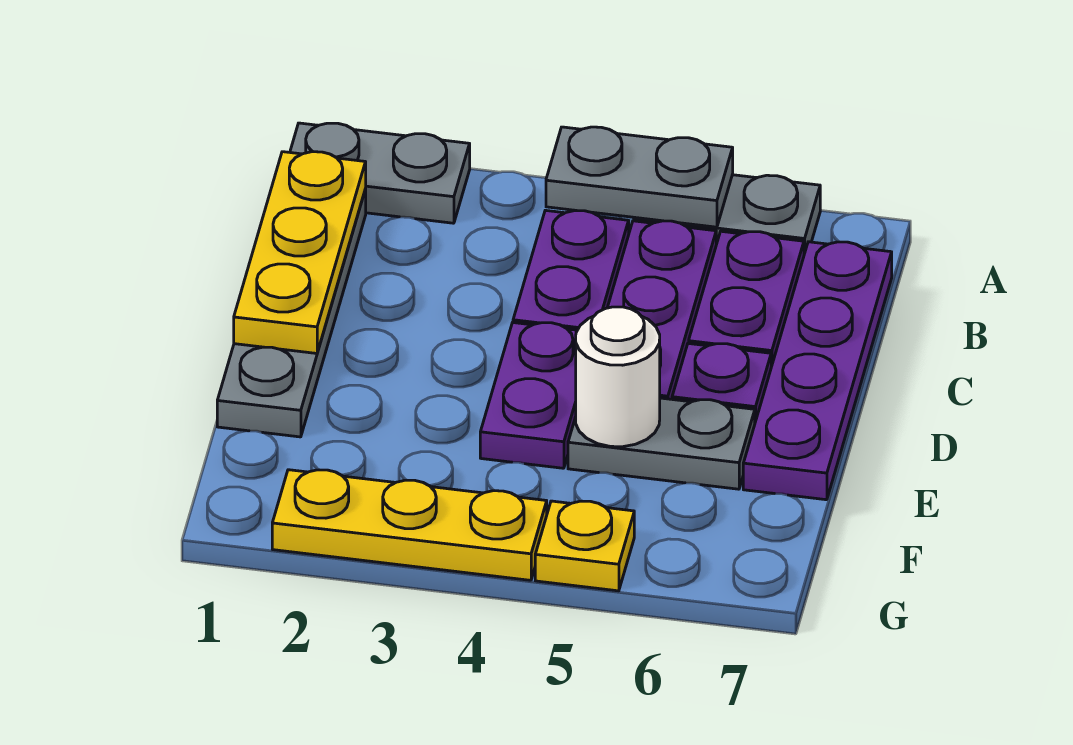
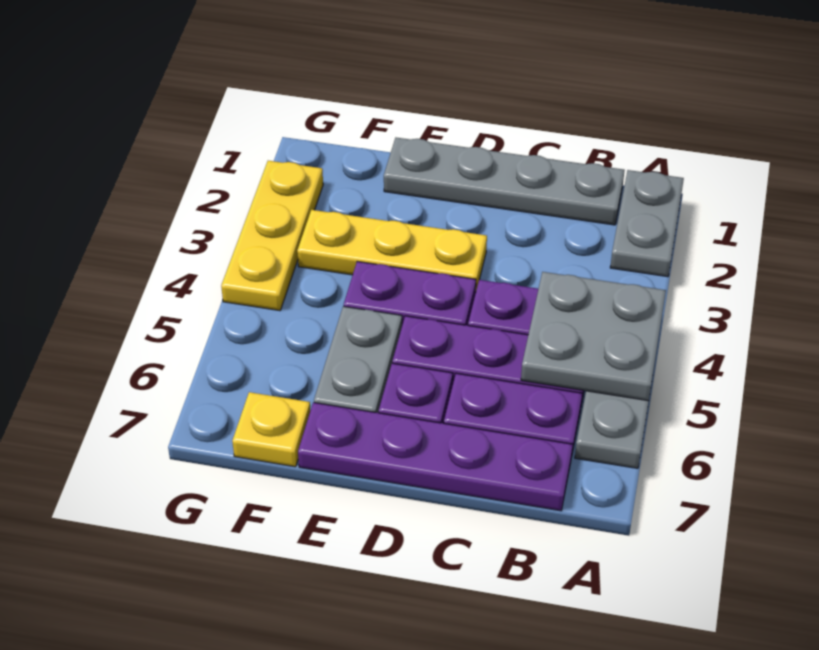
grey 1x2 plate [546,127,733,227] -> grey 2x2 plate [521,272,666,401]
yellow 1x3 plate [234,152,366,353] -> yellow 1x3 plate moved to [297,210,487,290]
white 1x1 round brick [576,307,660,447] -> none
yellow 1x1 plate [535,501,634,591] -> yellow 1x1 plate moved to [232,392,311,467]

